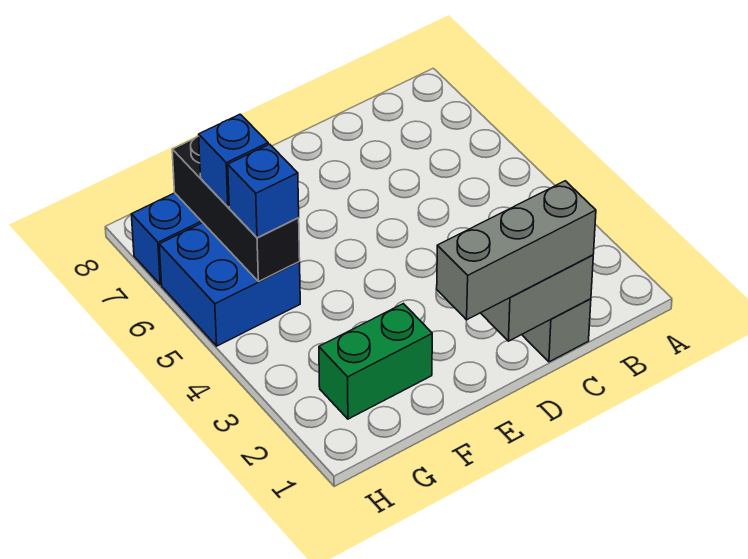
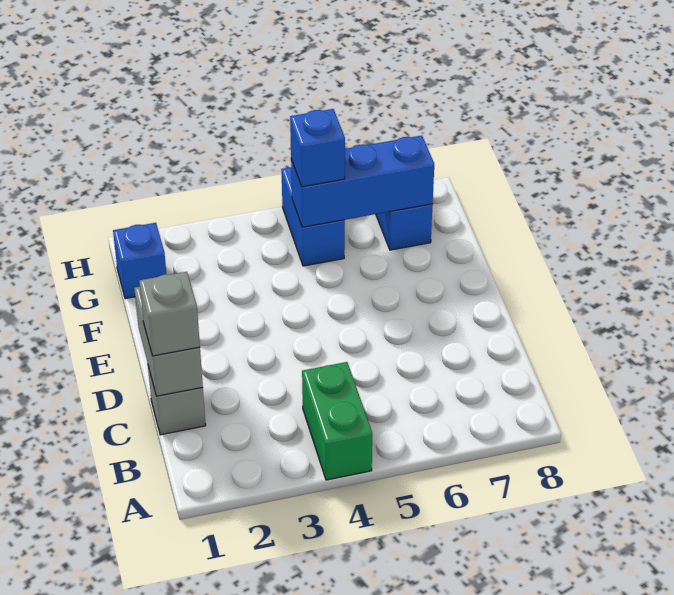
grey 1x3 brick [437,181,596,320] -> grey 1x1 brick [139,272,200,356]
green 1x2 brick [319,304,432,419] -> green 1x2 brick moved to [302,362,372,480]
blue 2x2 brick [159,223,300,346] -> blue 1x2 brick [281,167,345,266]
black 1x3 brick [172,136,300,282] -> blue 1x3 brick [291,136,434,227]
blue 1x1 brick [199,114,268,207] -> blue 1x1 brick moved to [113,223,166,299]

